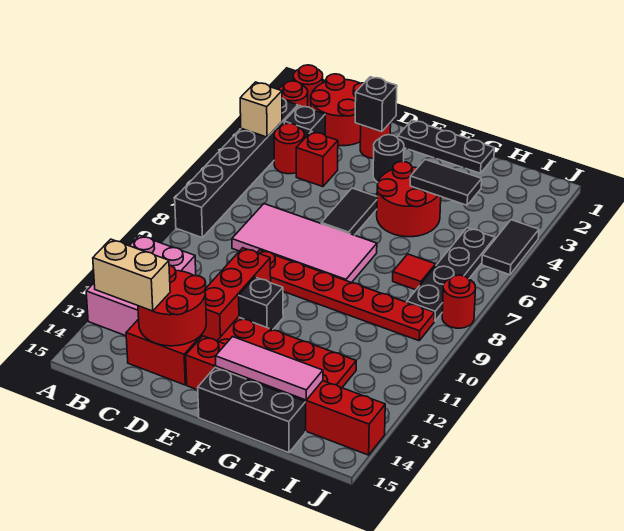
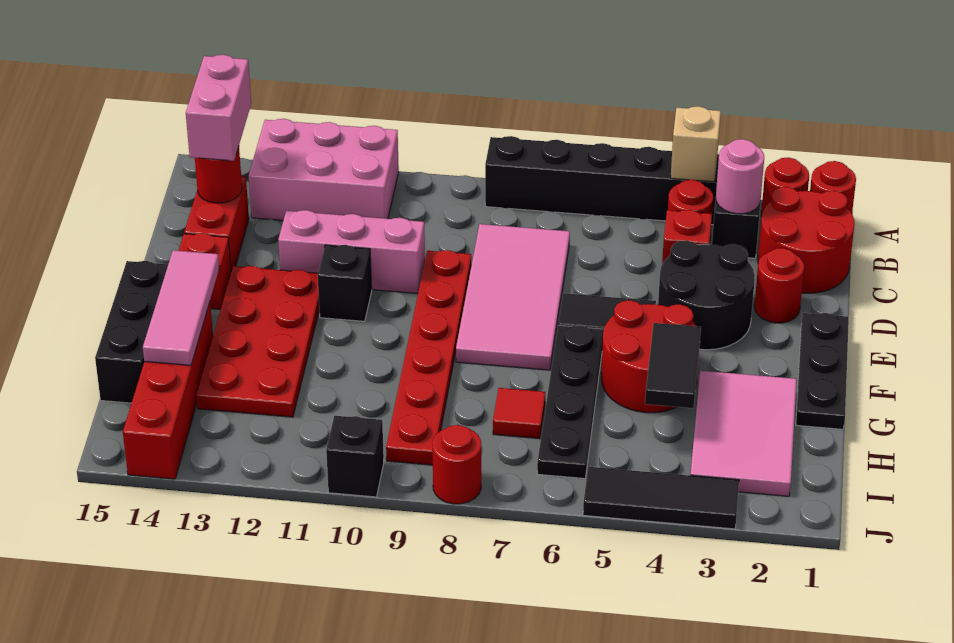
none -> pink 1x1 round brick [716,139,764,214]
tan 1x2 brick [93,239,170,311] -> pink 1x2 brick [186,55,251,161]
red 2x2 round brick [138,265,206,346] -> red 1x1 round brick [195,147,242,203]
black 1x1 brick [355,77,397,132] -> black 1x1 brick moved to [326,416,384,497]
red 1x3 brick [201,248,271,341] -> pink 1x3 brick [278,210,425,294]
black 1x1 round brick [373,135,404,182] -> black 2x2 round brick [658,240,755,350]
none -> pink 2x3 tile [690,371,797,496]
black 1x4 plate [407,228,495,321] -> black 1x4 plate turned to [537,325,604,479]
black 1x2 tile [482,220,539,275] -> black 1x3 tile [583,467,739,529]

